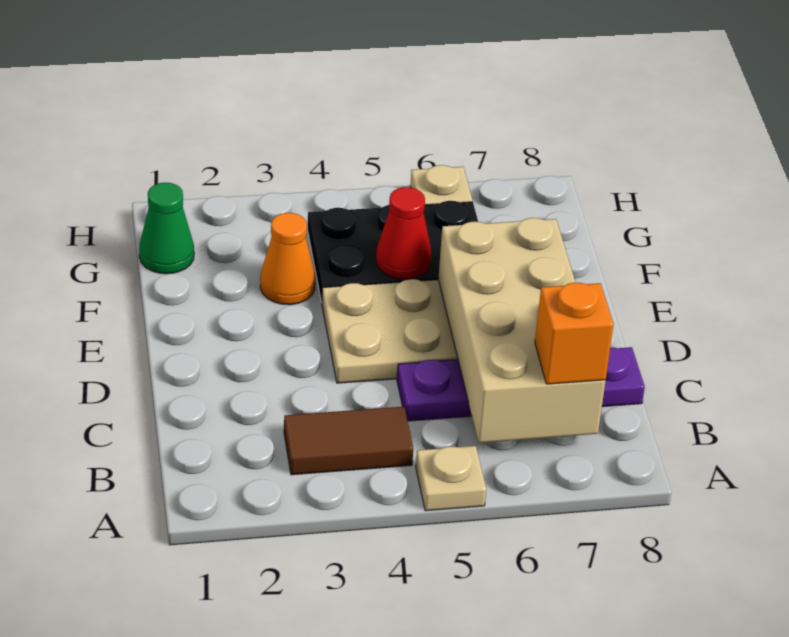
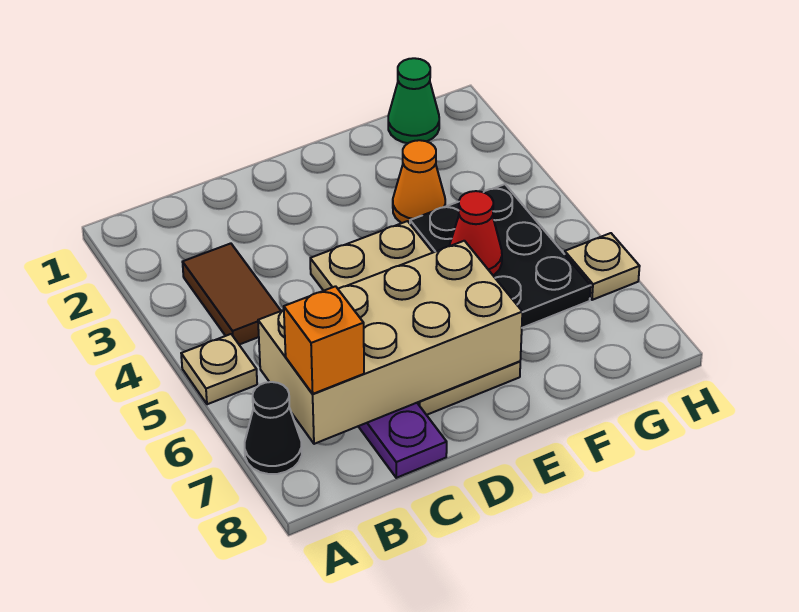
none -> black 1x1 cone [245,382,302,474]

